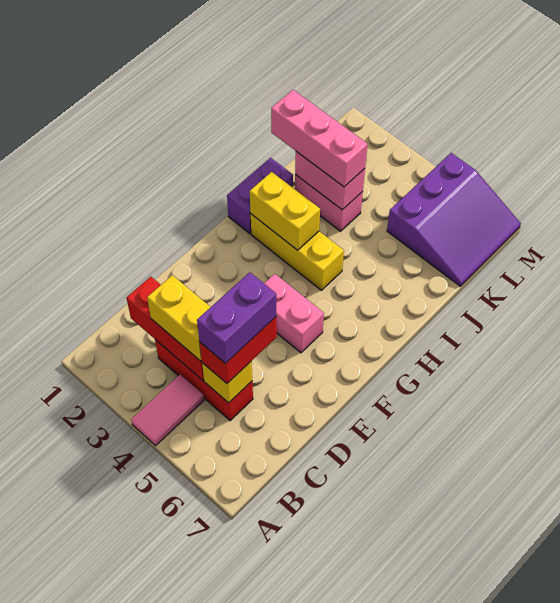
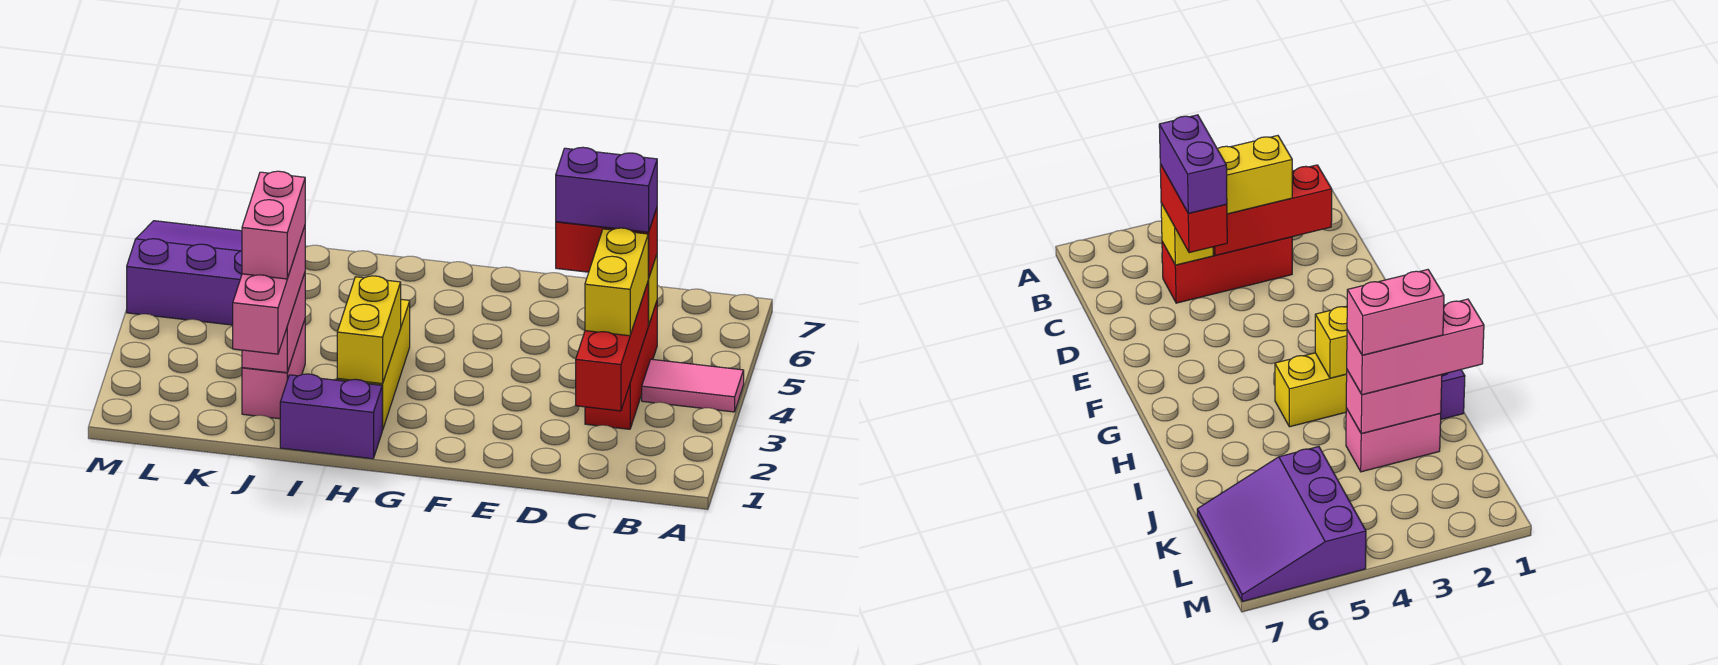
pink 1x2 brick [264,274,324,353] -> pink 1x2 brick moved to [242,171,305,279]

